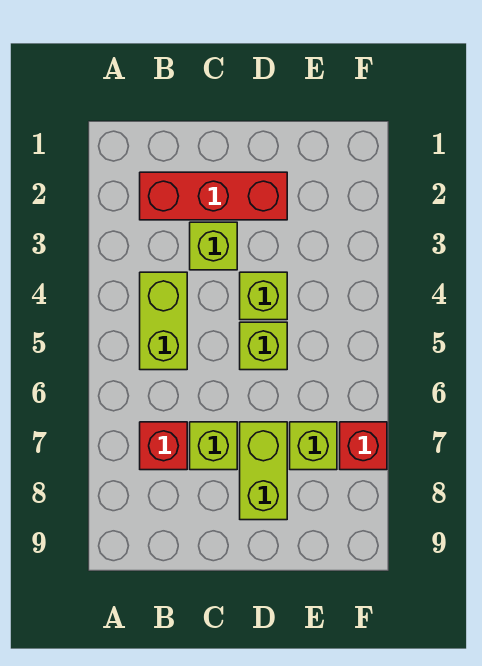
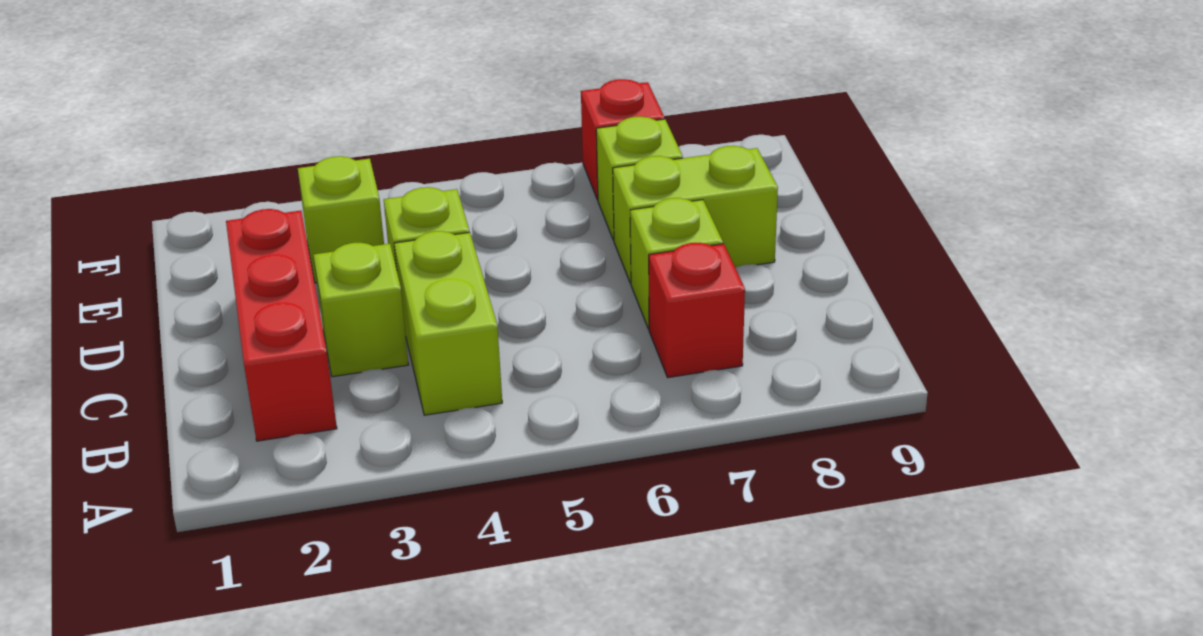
lime 1x2 brick [140,272,187,370] -> lime 1x2 brick turned to [394,231,502,415]
lime 1x1 brick [240,322,287,370] -> lime 1x1 brick moved to [298,156,384,283]

